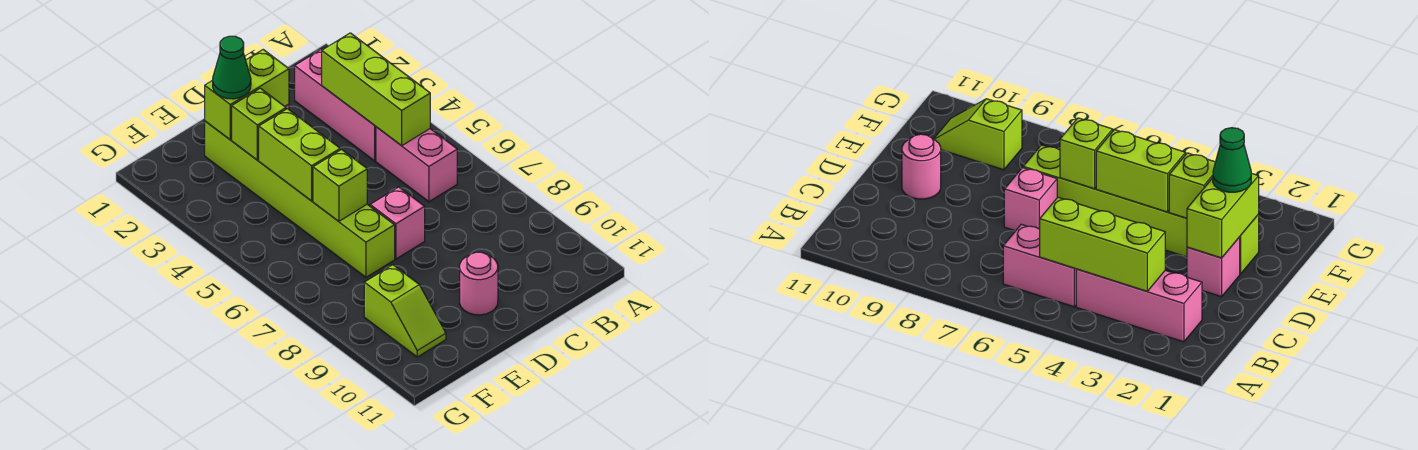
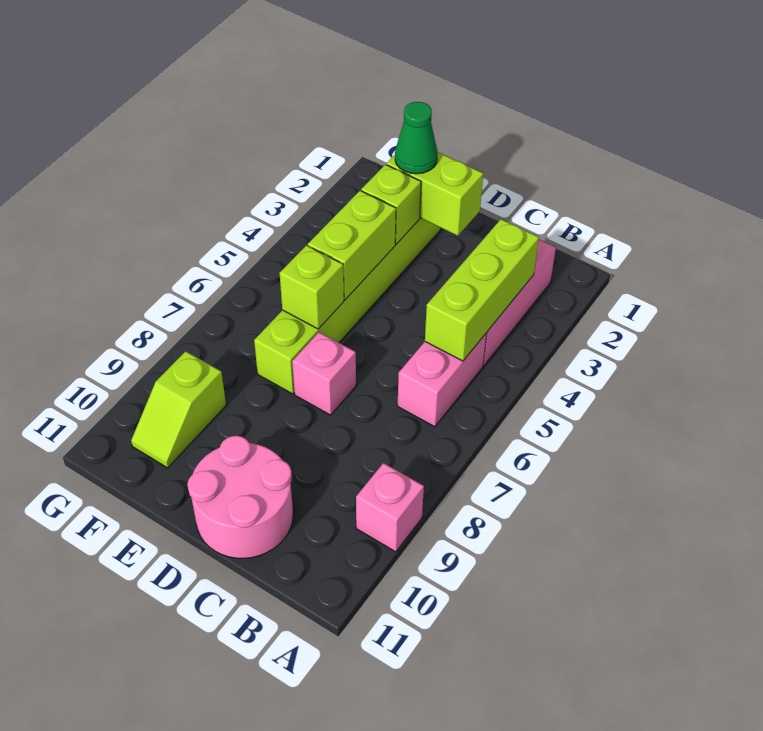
pink 1x1 brick [1187,237,1240,297] -> pink 1x1 brick moved to [356,463,424,552]
pink 1x1 round brick [460,252,498,315] -> pink 2x2 round brick [187,436,293,558]

